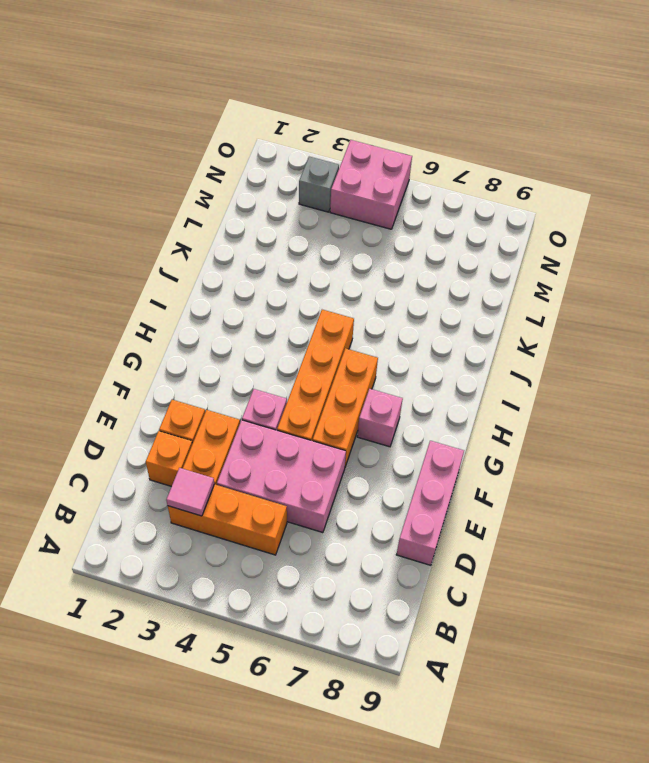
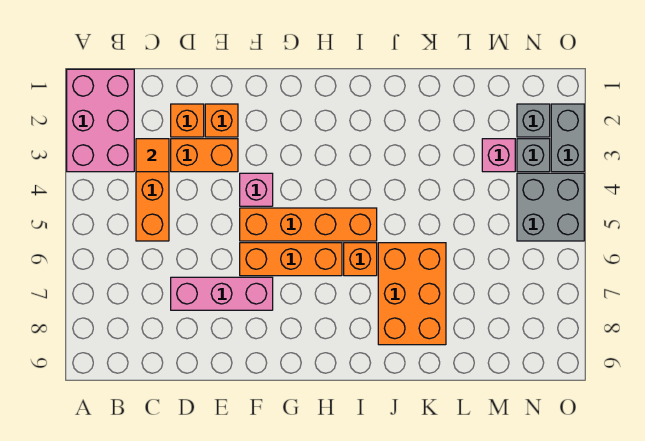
pink 1x1 tile [166,468,214,516] -> orange 1x1 tile [136,139,169,172]
pink 2x3 brick [217,420,346,533] -> pink 2x3 brick moved to [67,69,134,172]
pink 1x3 brick [396,441,464,565] -> pink 1x3 brick moved to [171,277,273,310]
pink 1x1 brick [357,389,403,447] -> pink 1x1 brick moved to [482,139,515,172]
none -> orange 1x1 brick [344,243,377,276]
none -> orange 2x3 brick [378,243,446,345]
none -> grey 1x1 brick [517,104,550,137]
pink 2x2 brick [330,140,412,229] -> grey 2x2 brick [517,173,584,241]
none -> grey 1x2 brick [551,104,584,172]

